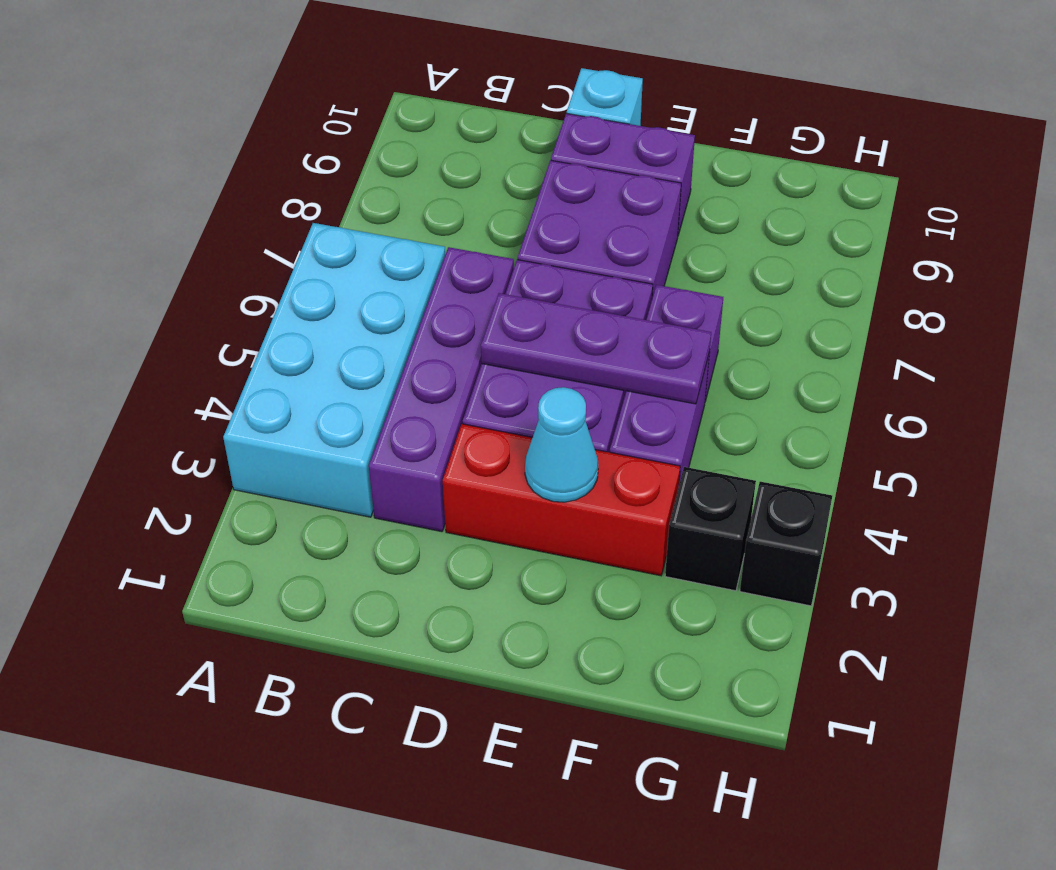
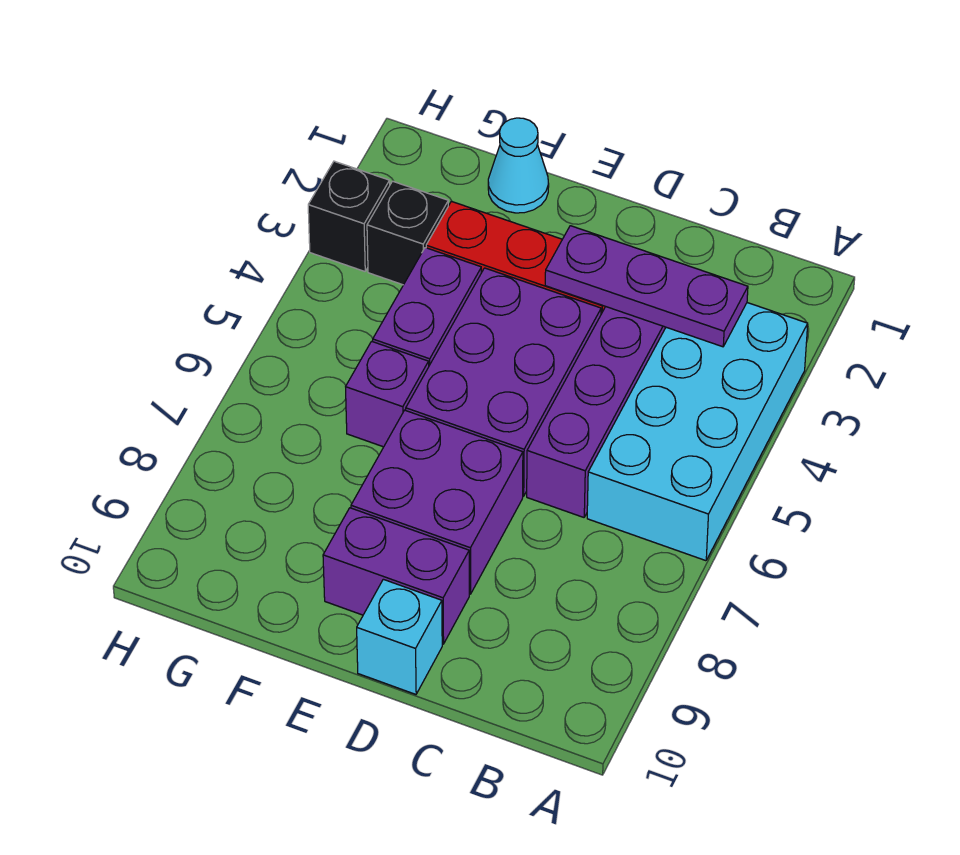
purple 1x3 plate [481,293,711,404] -> purple 1x3 plate moved to [545,226,748,347]
cyan 1x1 cone [525,387,598,502] -> cyan 1x1 cone moved to [488,118,549,213]

